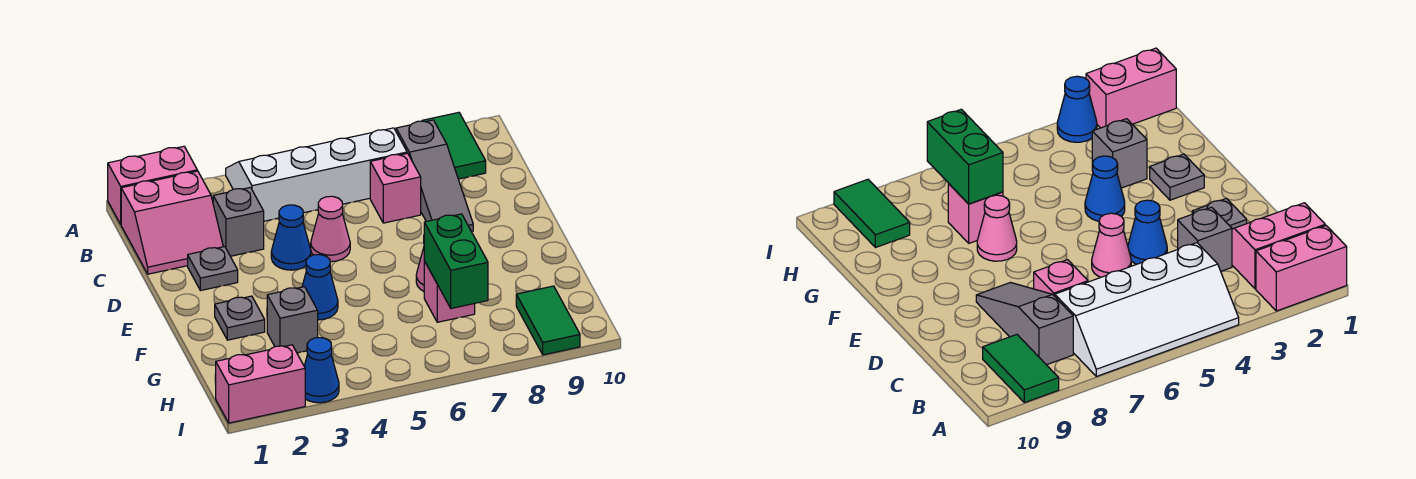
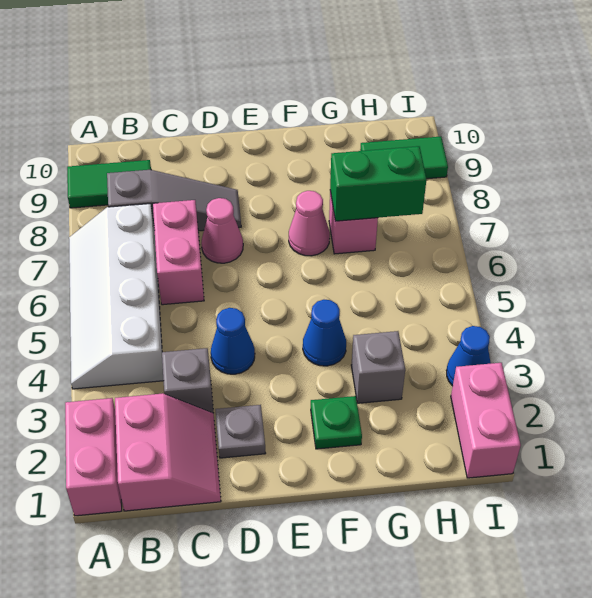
pink 1x1 brick [370,153,421,223] -> pink 1x2 brick [153,200,204,305]
pink 1x1 cone [311,196,350,262] -> pink 1x1 cone moved to [201,198,243,263]
grey 1x1 plate [215,296,265,340] -> green 1x1 plate [311,396,362,449]

